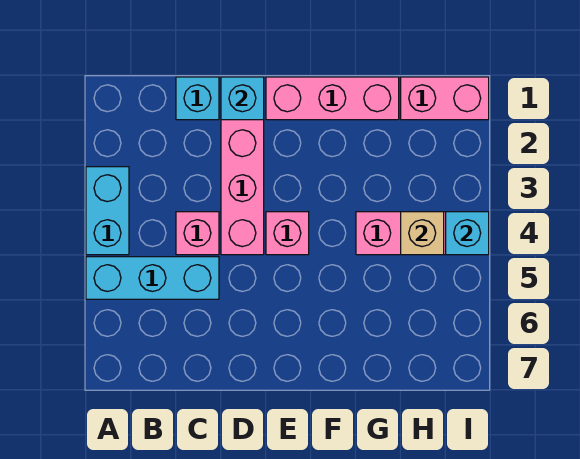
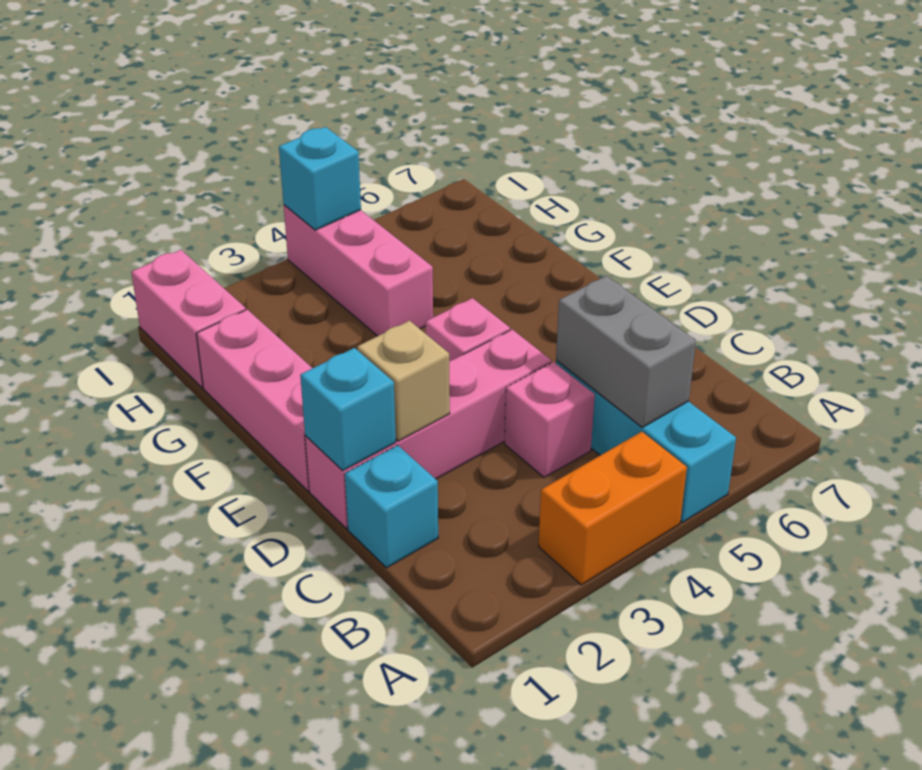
cyan 1x2 brick [86,167,129,255] -> orange 1x2 brick [539,432,687,585]
none -> grey 1x2 brick [556,276,696,427]
tan 1x1 brick [401,212,444,255] -> tan 1x1 brick moved to [357,321,450,441]

